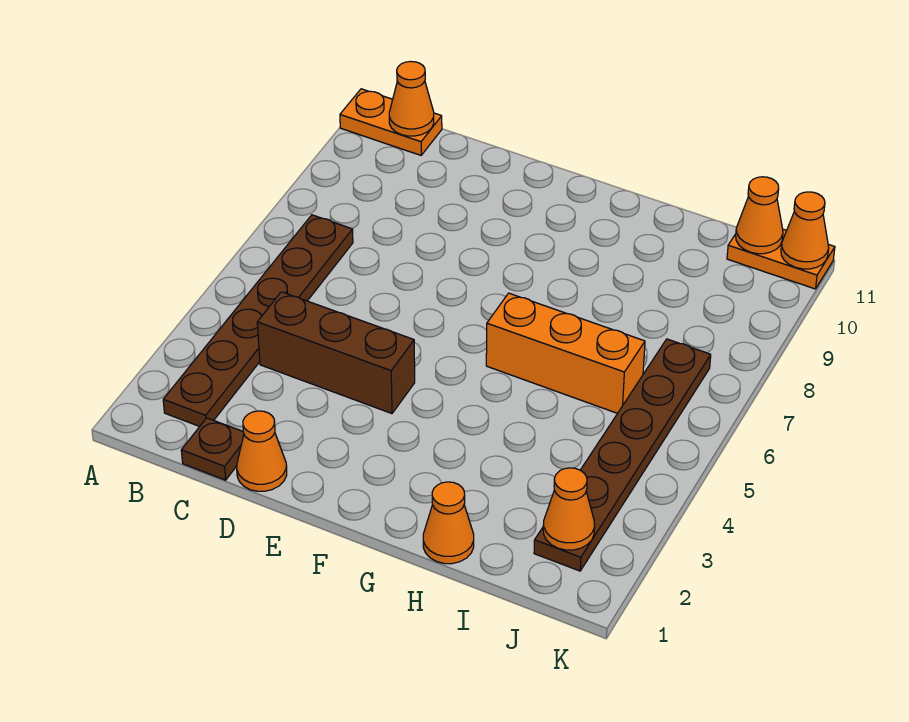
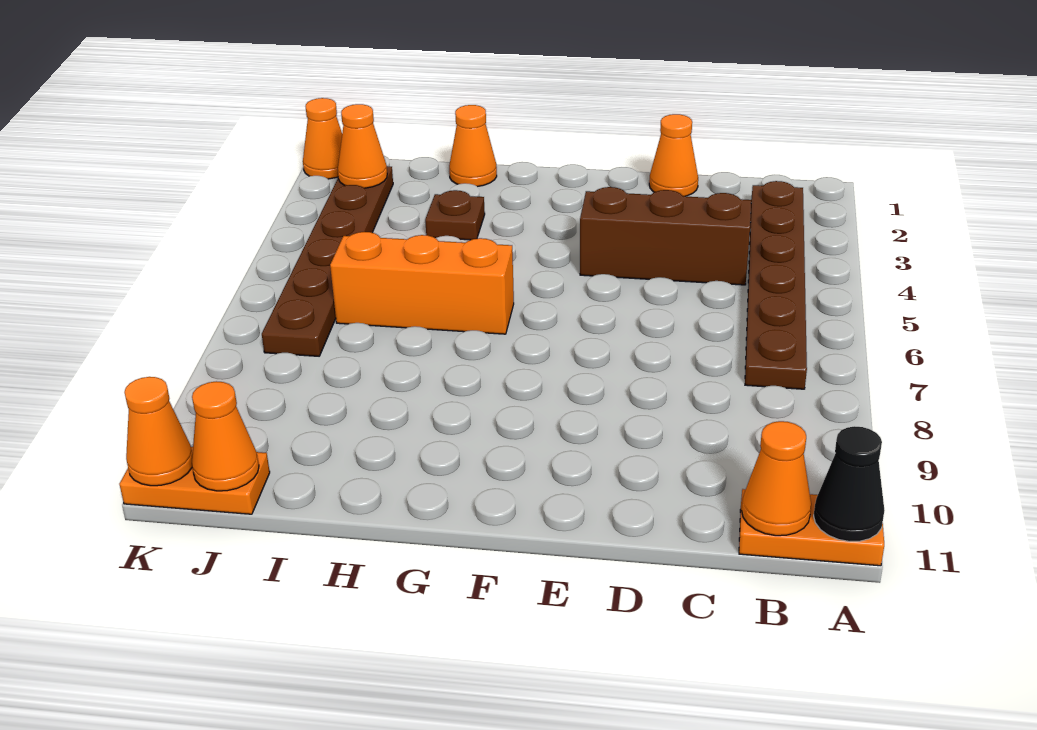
none -> black 1x1 cone [814,426,885,542]
brown 1x1 plate [181,418,244,480] -> brown 1x1 plate moved to [425,190,485,240]
none -> orange 1x1 cone [303,98,342,179]

